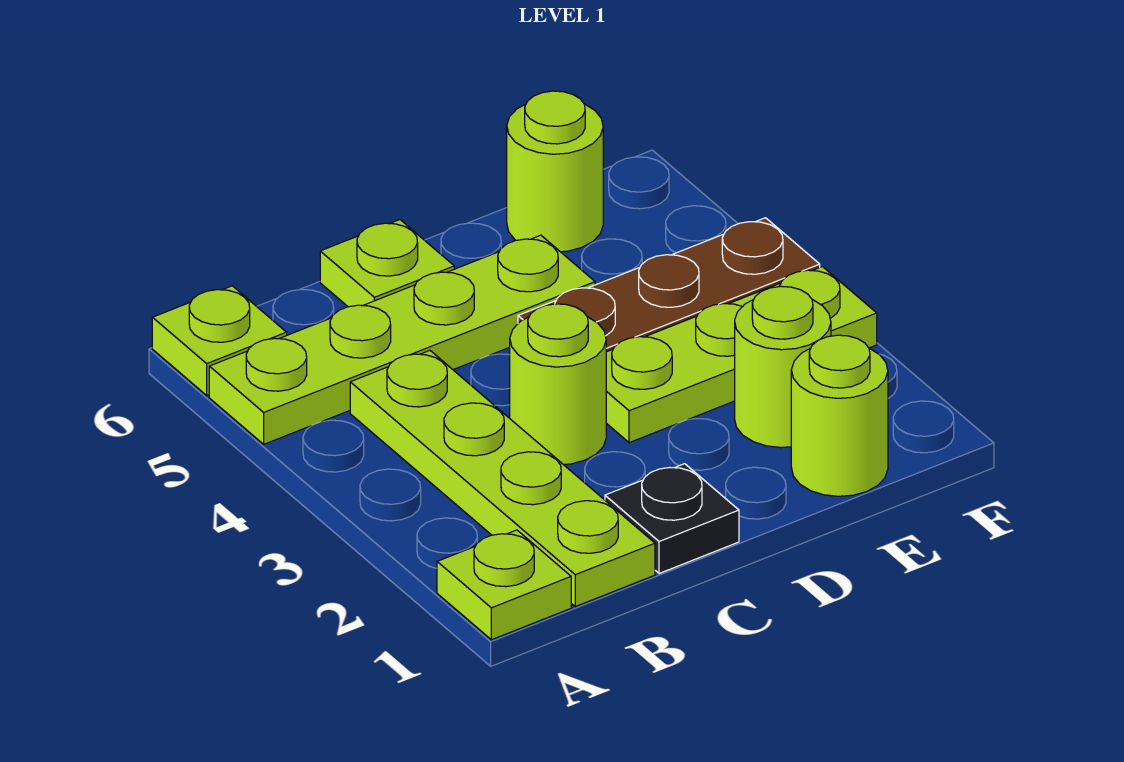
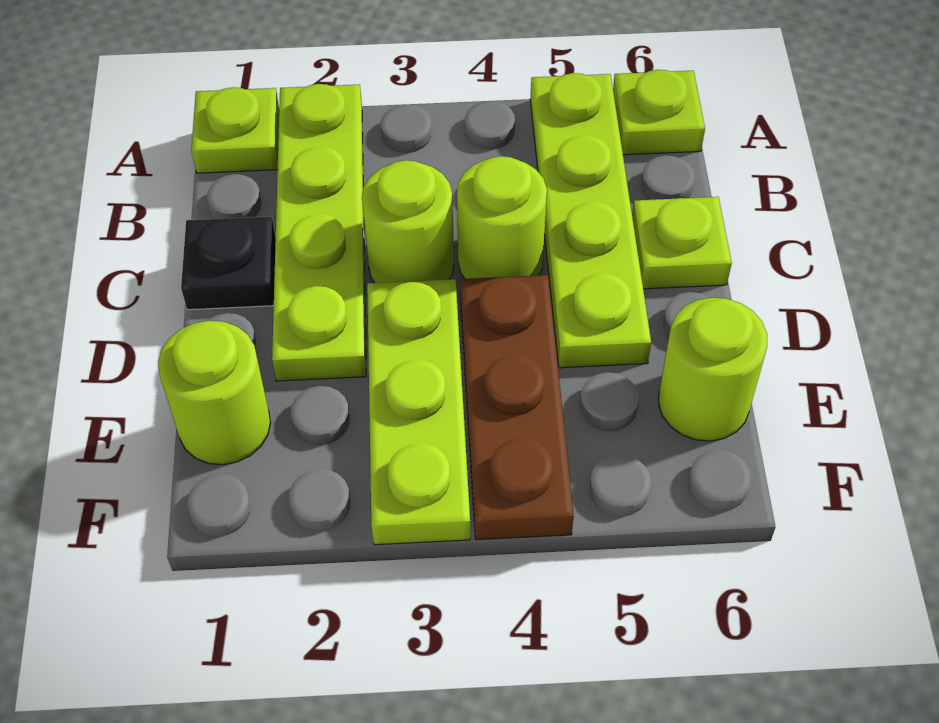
lime 1x4 plate [350,350,655,607] -> lime 1x4 plate turned to [272,84,366,381]
lime 1x1 round brick [735,286,831,448] -> lime 1x1 round brick moved to [457,156,547,279]

